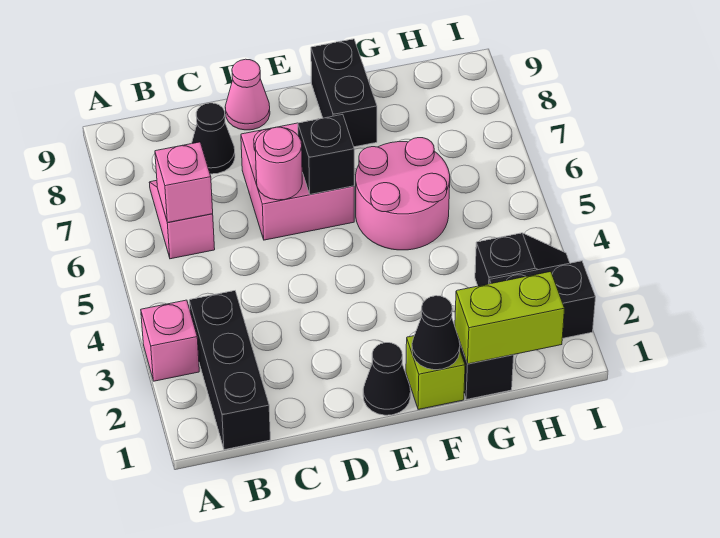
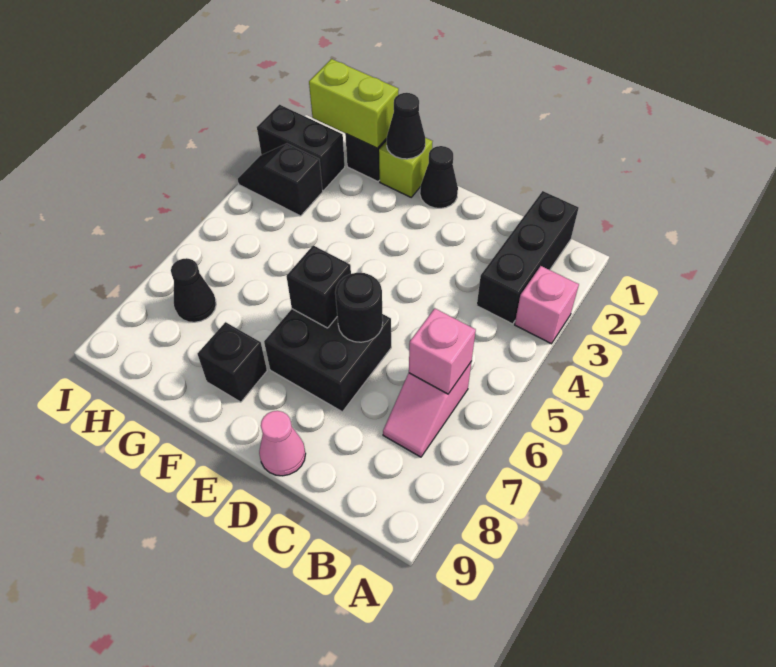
black 1x1 cone [192,103,235,174] -> black 1x1 cone moved to [171,258,216,322]
pink 2x2 brick [241,123,354,240] -> black 2x2 brick [264,309,391,412]
pink 1x1 round brick [255,127,302,200] -> black 1x1 round brick [335,273,383,342]
pink 2x2 round brick [356,138,450,250] -> none
black 1x2 brick [311,39,377,147] -> black 1x1 brick [197,322,267,402]

